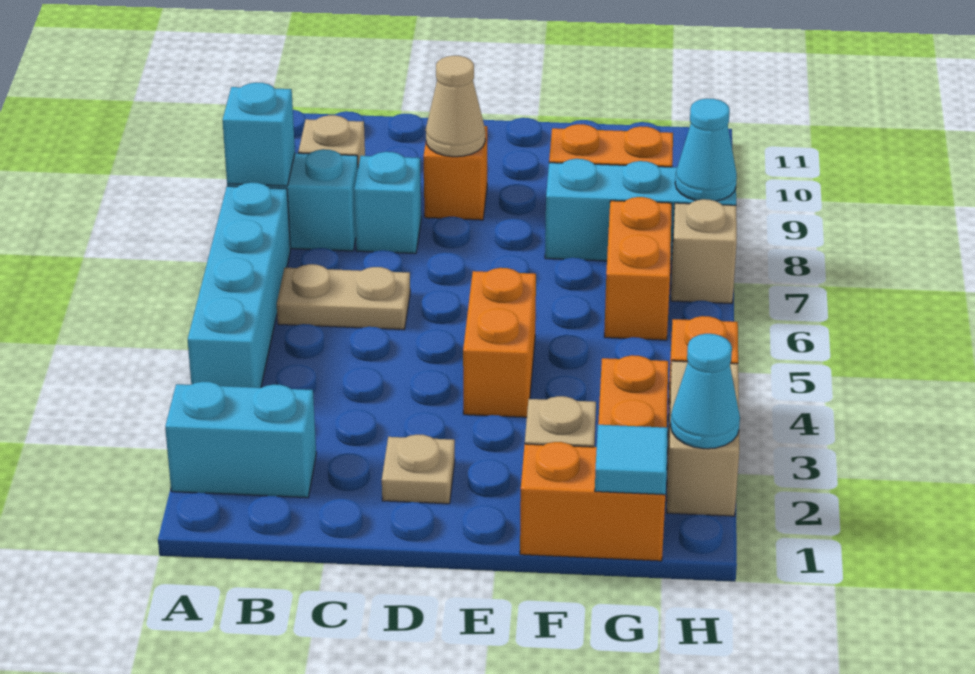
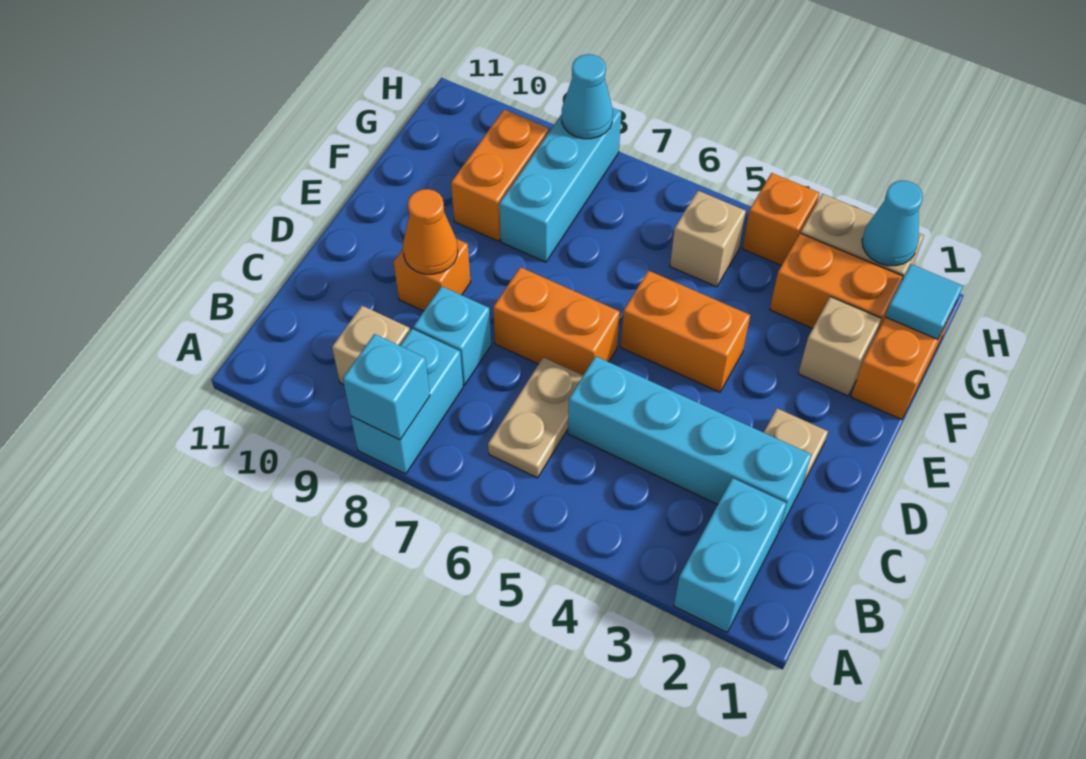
cyan 1x4 brick [188,182,290,388] -> cyan 1x4 brick moved to [568,356,811,533]
tan 1x1 cone [426,56,485,157] -> orange 1x1 cone [403,189,458,274]
orange 1x2 brick [604,197,672,340] -> orange 1x2 brick moved to [493,267,620,375]
tan 1x1 brick [671,199,737,304] -> tan 1x1 brick moved to [670,191,746,287]

